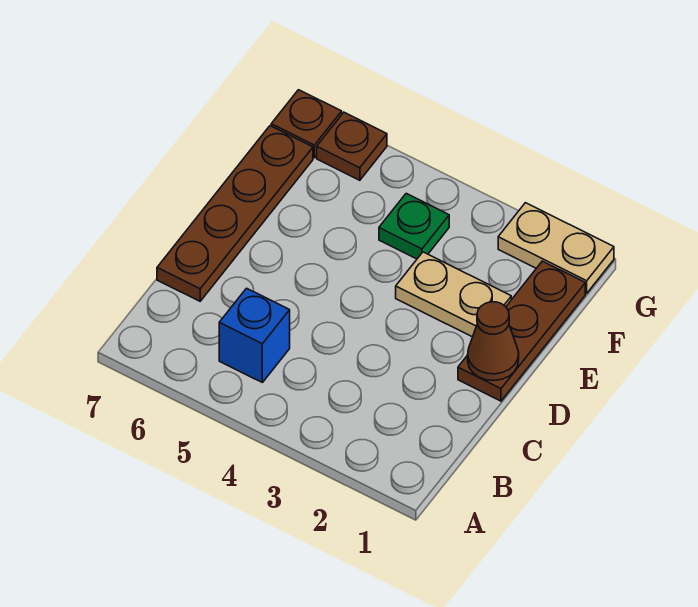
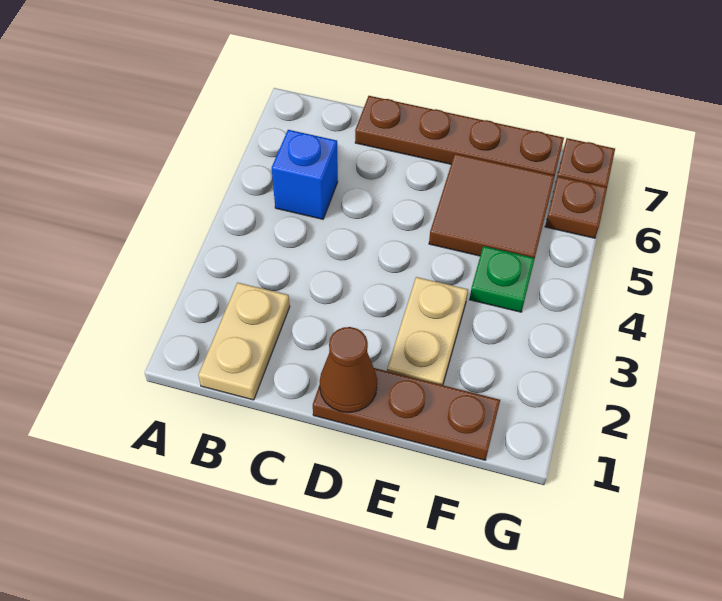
none -> brown 2x2 tile [429,154,555,258]
tan 1x2 plate [498,203,614,293] -> tan 1x2 plate moved to [198,283,290,400]

